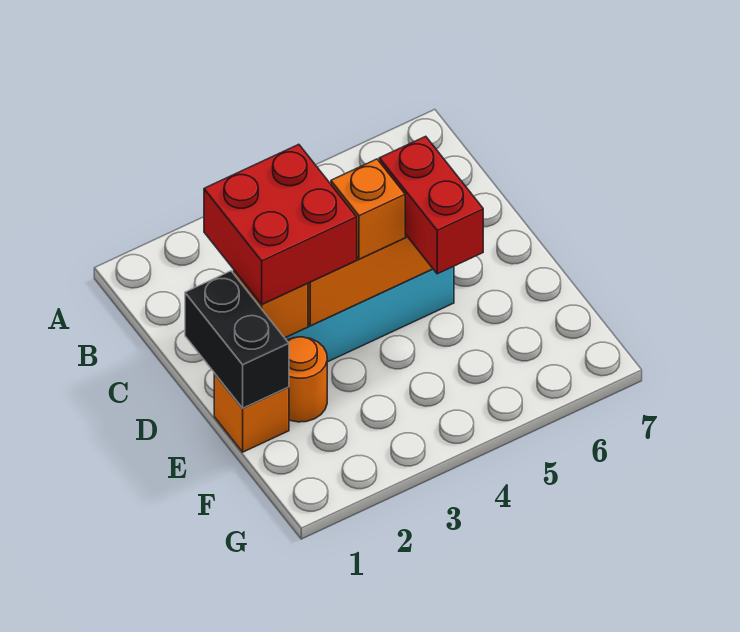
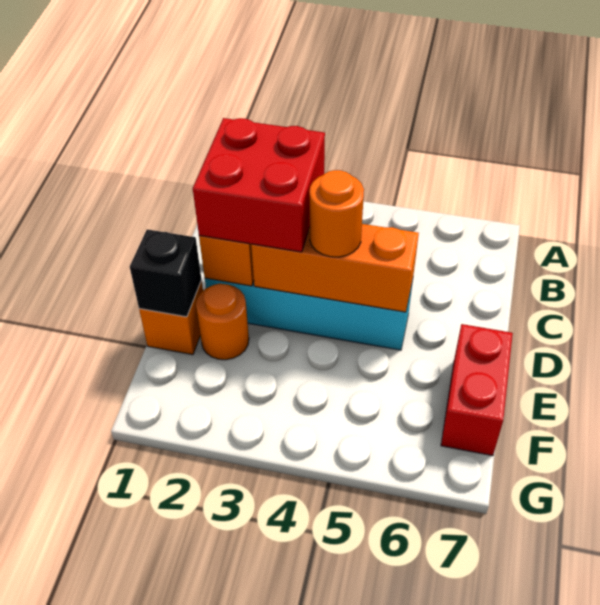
black 1x2 brick [185,271,289,408] -> black 1x1 brick [130,229,202,317]
orange 1x1 brick [331,159,405,259] -> orange 1x1 round brick [310,170,364,257]
red 1x2 brick [379,136,483,274] -> red 1x2 brick moved to [441,324,513,456]

